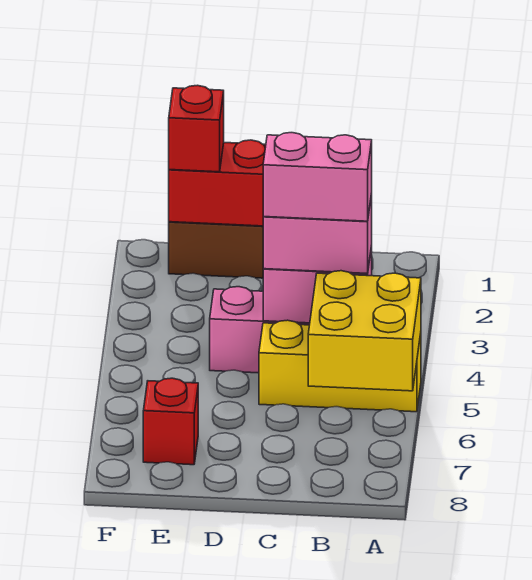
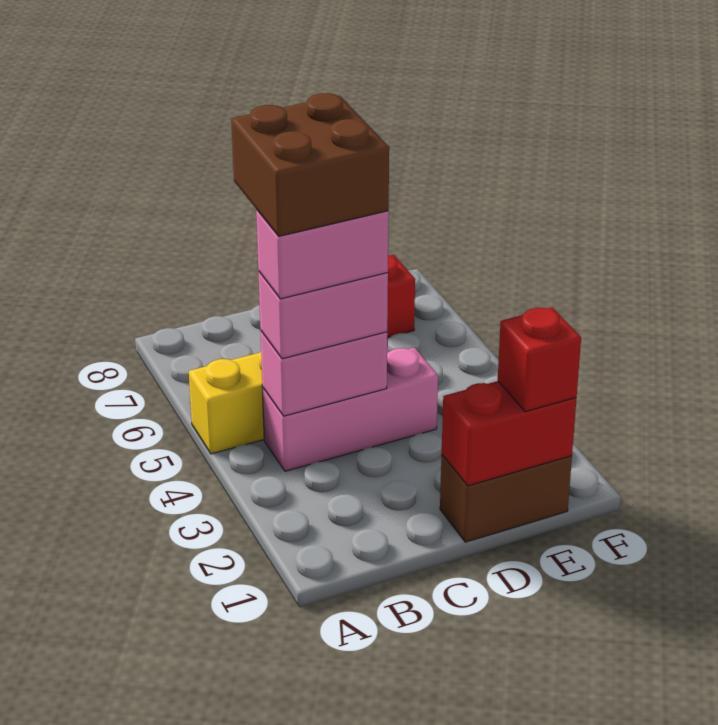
yellow 2x2 brick [308,271,421,391] -> none
none -> brown 2x2 brick [231,93,389,236]

